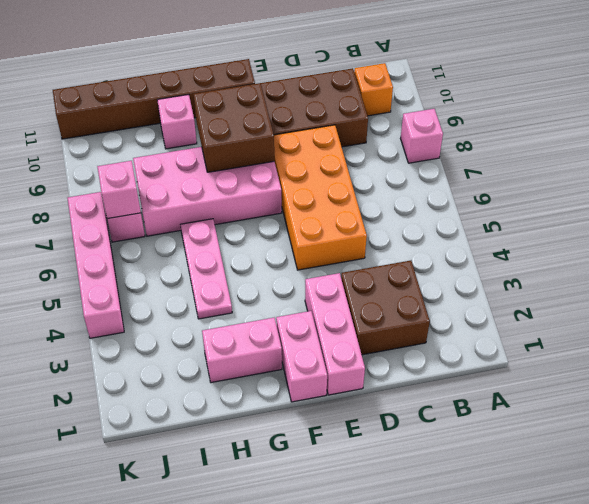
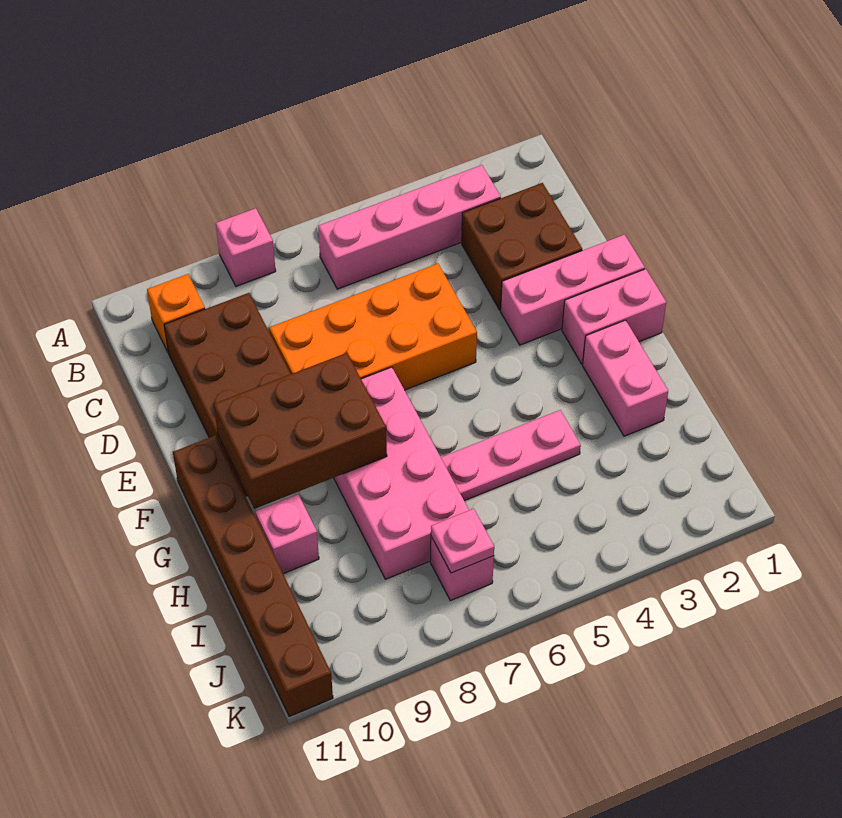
brown 2x2 brick [194,83,274,172] -> brown 2x3 brick [214,353,387,509]
pink 1x1 brick [97,161,141,219] -> pink 1x1 plate [431,509,494,573]
pink 1x4 brick [68,192,124,338] -> pink 1x4 brick moved to [318,165,501,289]

